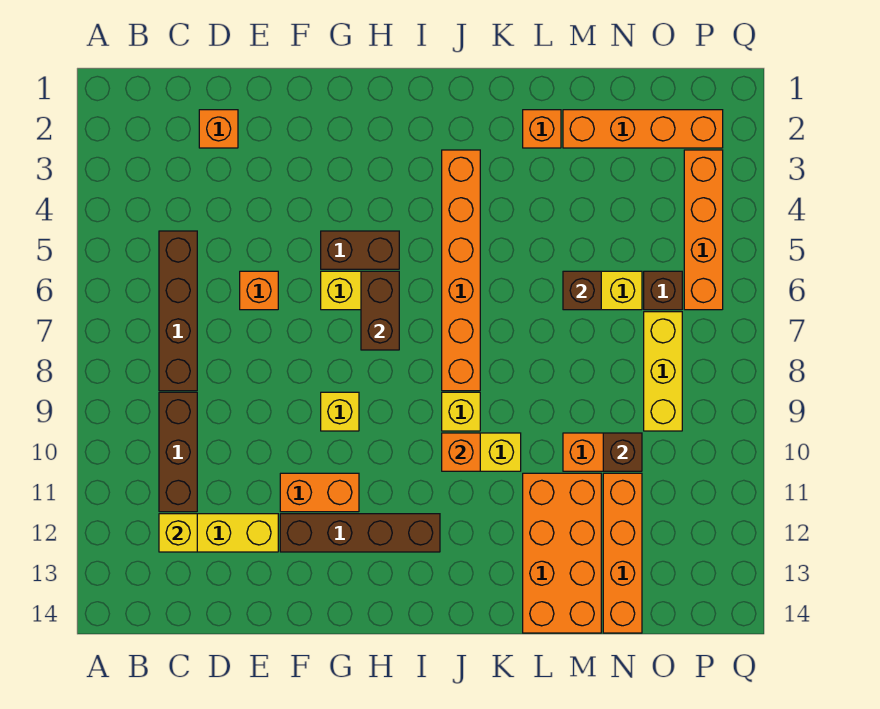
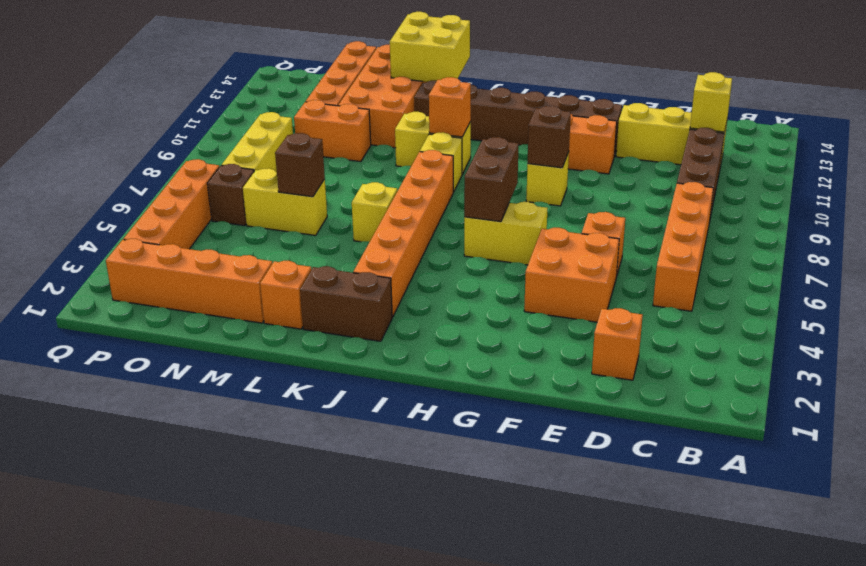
brown 1x4 brick [159,231,197,391] -> orange 1x4 brick [653,182,713,311]
none -> orange 2x2 brick [524,228,619,322]
brown 1x4 brick [280,514,440,552] -> brown 1x6 brick [414,80,622,156]
brown 1x2 brick [321,231,399,269] -> brown 1x2 brick moved to [300,266,392,341]
none -> yellow 1x1 brick [352,182,397,242]
none -> yellow 2x2 brick [390,12,470,82]
brown 1x1 brick [603,433,642,471] -> brown 1x1 brick moved to [528,106,571,168]

